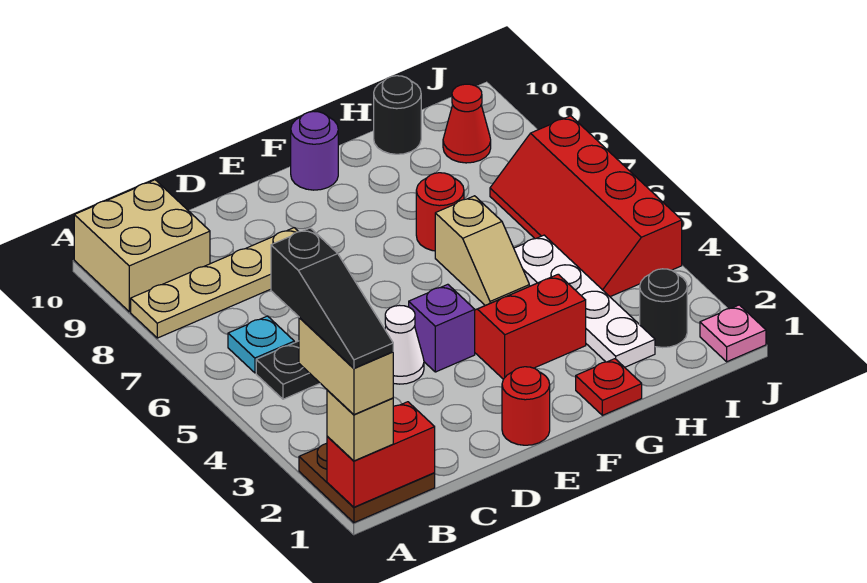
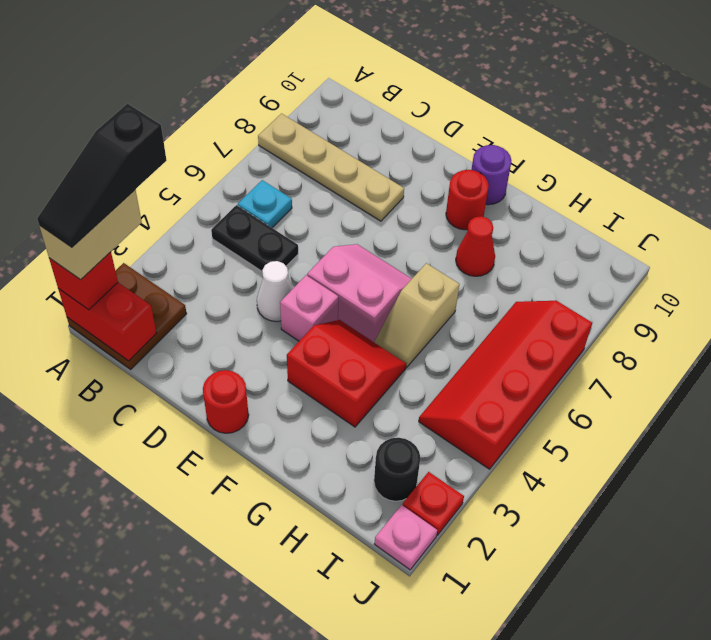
tan 1x1 brick [327,390,393,461] -> red 1x1 brick [49,252,118,310]
tan 2x2 brick [74,180,210,312] -> none
purple 1x1 brick [409,284,475,372] -> pink 1x1 brick [280,275,338,341]
none -> pink 2x2 slope [307,244,412,343]
red 1x1 plate [576,359,642,415] -> red 1x1 plate moved to [403,472,464,535]
red 1x1 round brick [416,173,464,251] -> red 1x1 round brick moved to [446,170,489,230]
white 1x4 plate [514,235,655,367] -> none
black 1x1 round brick [374,76,421,154] -> none
red 1x1 cone [443,84,491,163] -> red 1x1 cone moved to [456,216,495,276]

